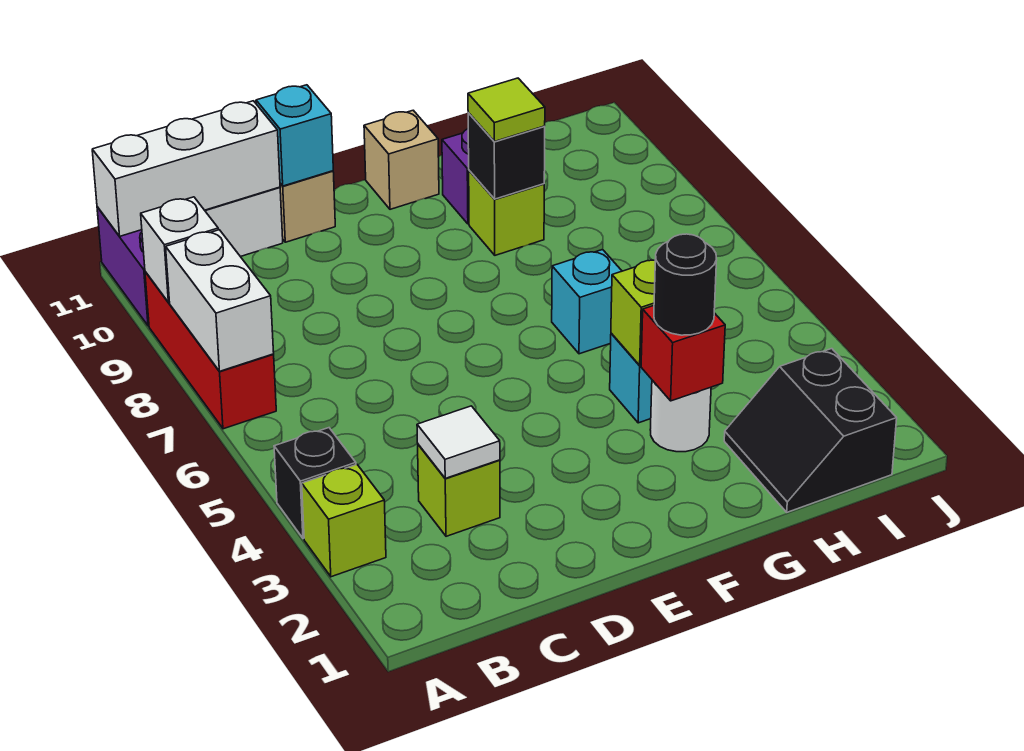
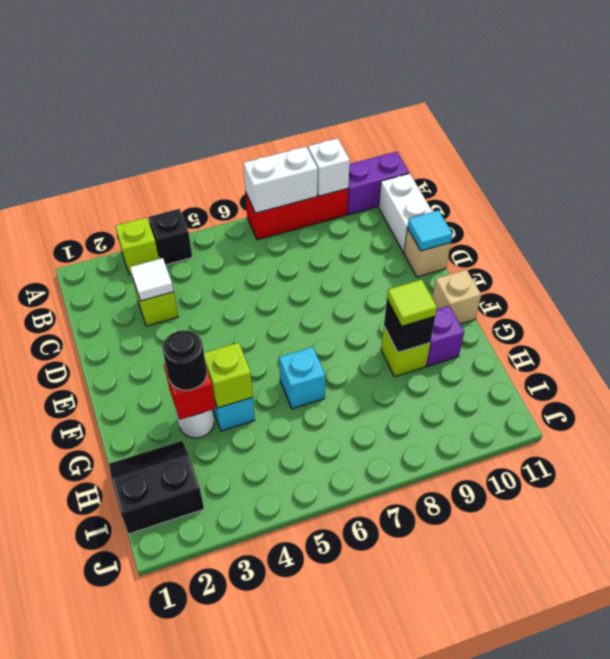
white 1x3 brick [92,101,280,236] -> none
cyan 1x1 brick [256,85,333,186] -> cyan 1x1 tile [407,210,452,251]

